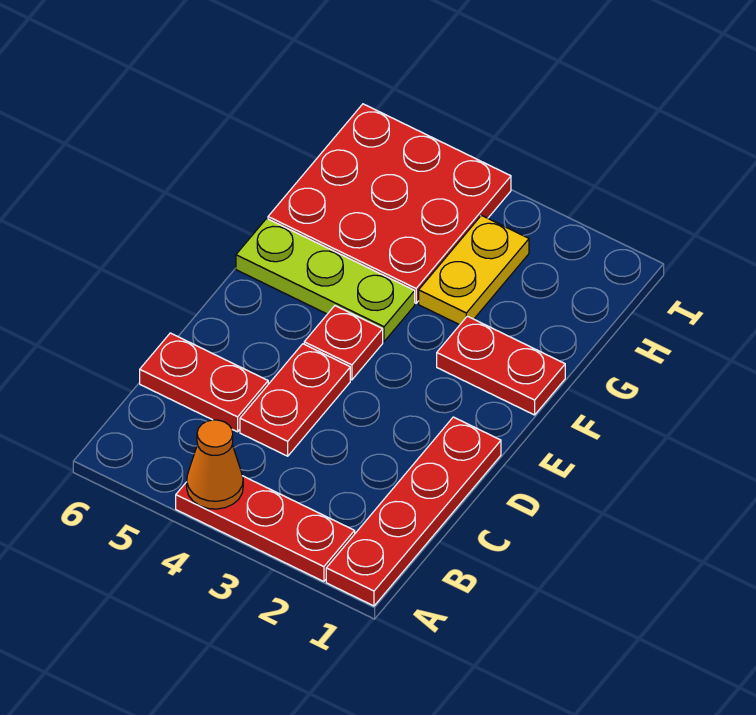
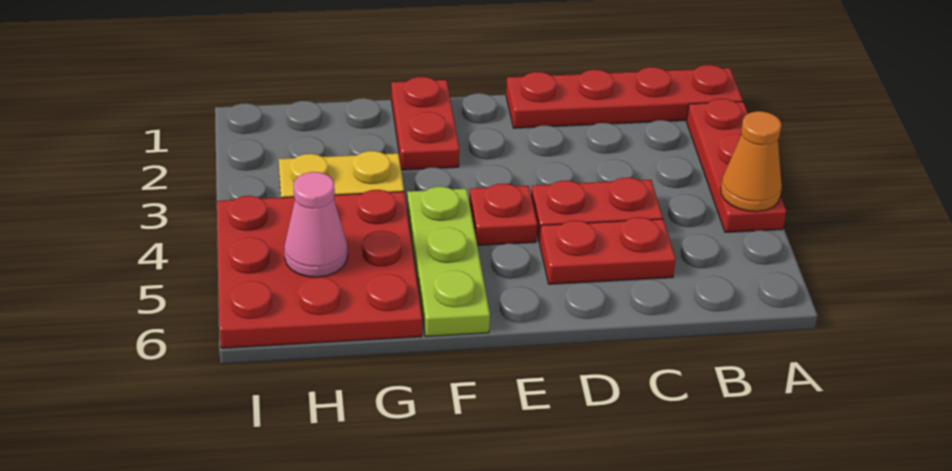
red 1x2 plate [140,333,268,432] -> red 1x2 plate turned to [540,217,676,284]
none -> pink 1x1 cone [284,172,348,277]

